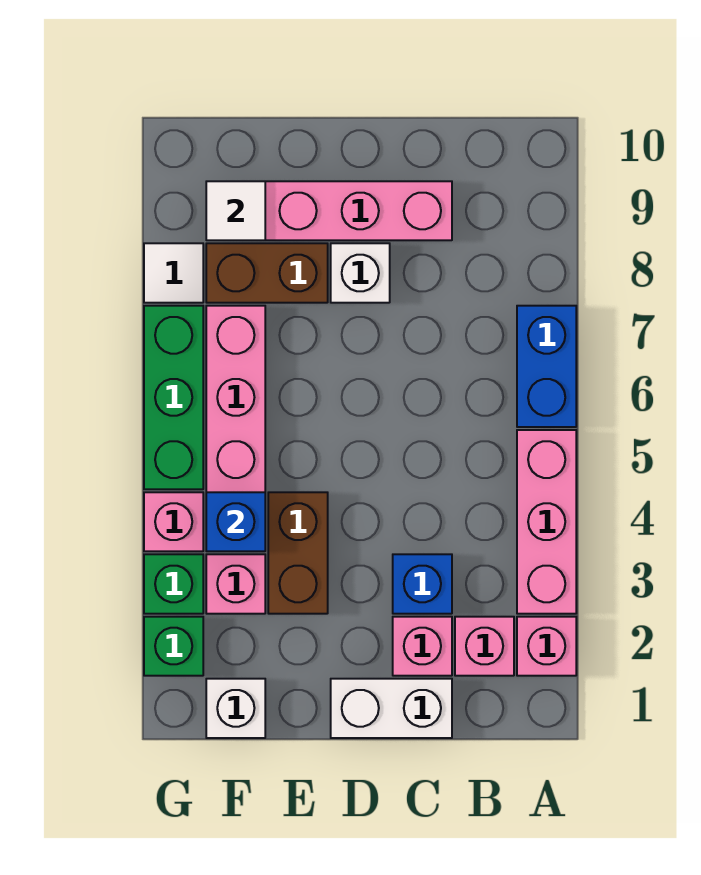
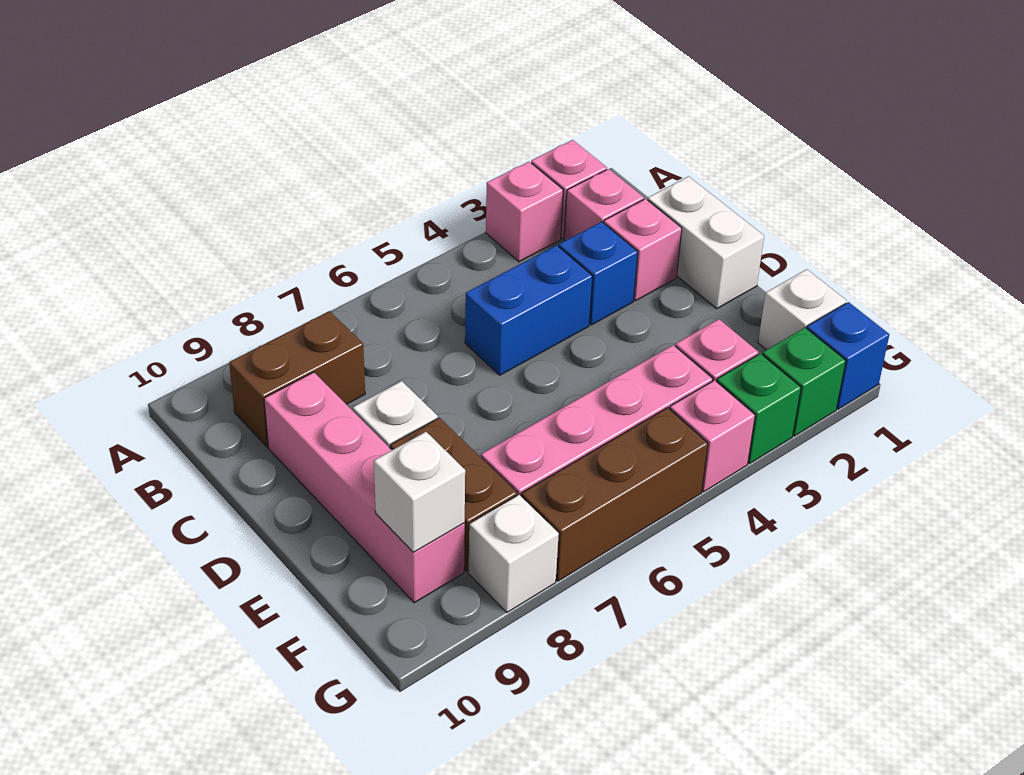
pink 1x3 brick [517,430,576,614] -> pink 1x1 brick [486,162,563,262]
blue 1x2 brick [517,306,576,427] -> blue 1x2 brick moved to [465,245,593,375]
brown 1x2 brick [268,492,328,614] -> brown 1x2 brick moved to [229,311,365,447]
blue 1x1 brick [206,492,265,551] -> blue 1x1 brick moved to [807,302,889,409]
white 1x1 tile [206,181,265,240] -> white 1x1 brick [374,432,465,552]
green 1x3 brick [144,306,203,489] -> brown 1x3 brick [521,408,708,581]
white 1x1 tile [144,243,203,303] -> white 1x1 brick [468,495,559,612]

